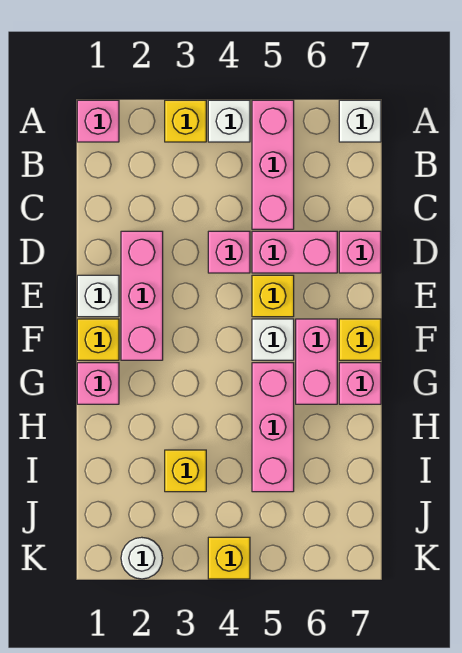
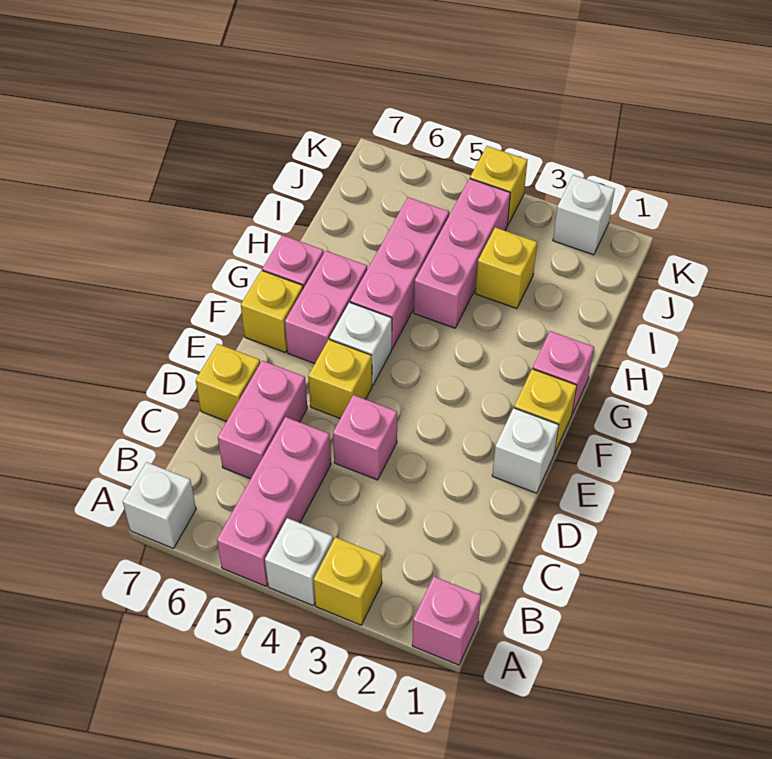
pink 1x3 brick [121,231,163,360] -> pink 1x3 brick moved to [414,179,510,328]
pink 1x2 brick [252,231,337,273] -> pink 1x2 brick turned to [218,361,307,479]
pink 1x1 brick [339,231,381,273] -> yellow 1x1 brick [196,344,260,421]
white 1x1 round brick [121,537,163,579] -> white 1x1 brick [553,175,615,255]

